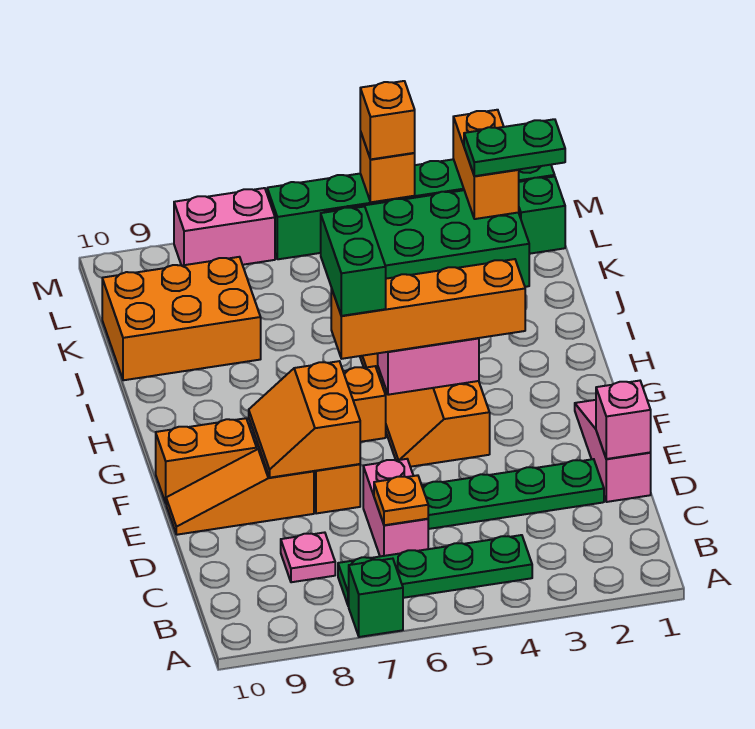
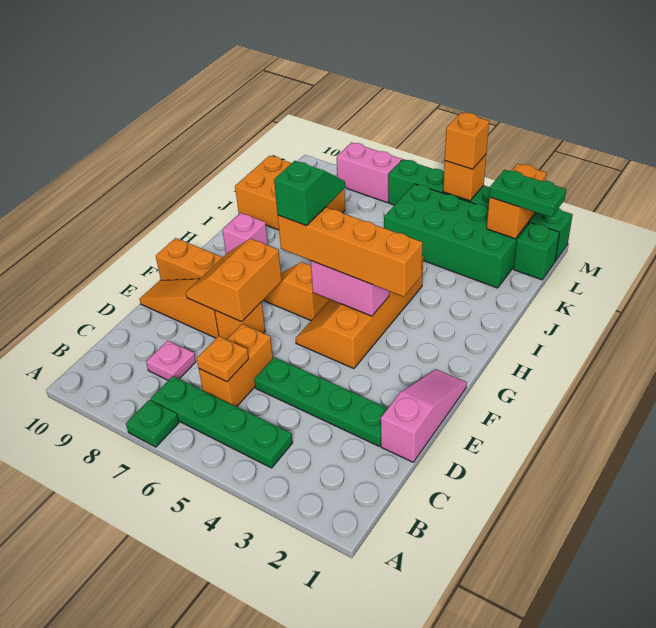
green 1x1 brick [349,559,403,637] -> green 1x1 plate [126,400,179,447]
pink 1x2 brick [363,459,428,556] -> orange 1x2 brick [199,324,273,407]
pink 1x1 brick [596,381,651,459] -> pink 1x1 brick moved to [222,213,268,254]
green 1x2 brick [321,206,386,316] -> green 1x2 slope [274,161,345,226]

